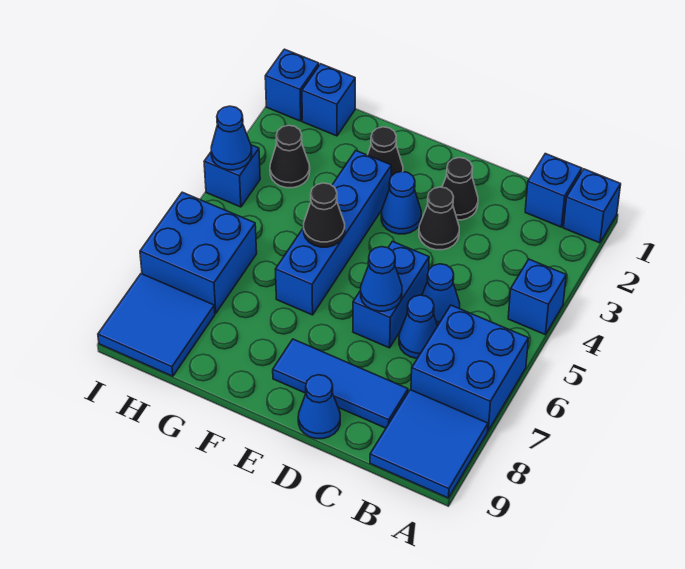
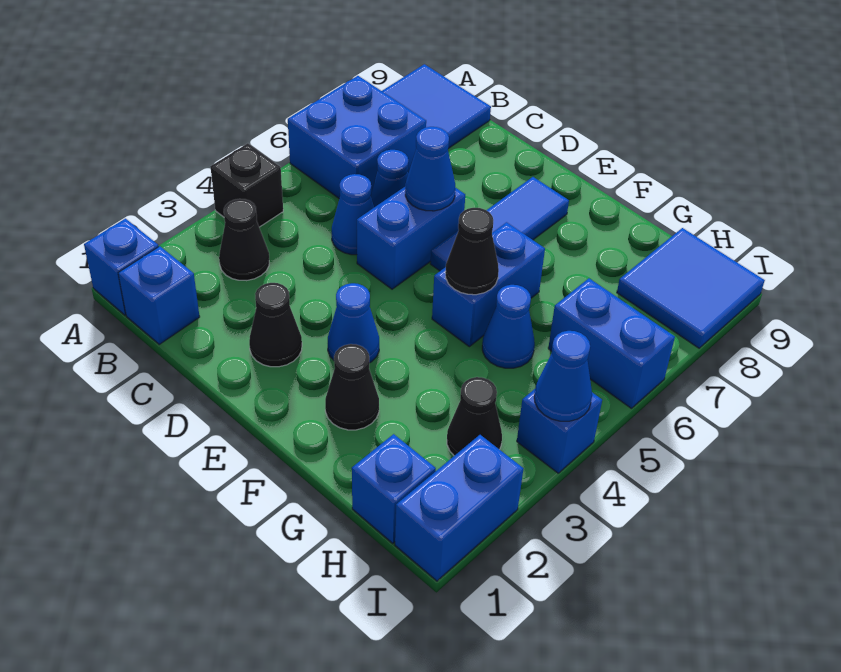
blue 1x1 brick [508,259,566,335] -> black 1x1 brick [210,143,283,227]
blue 1x3 tile [273,339,408,428] -> blue 1x3 tile turned to [430,177,569,271]
black 1x1 cone [419,187,459,250] -> black 1x1 cone moved to [219,199,269,281]
blue 1x1 cone [298,375,340,439] -> blue 1x1 cone moved to [482,285,535,368]
blue 1x4 brick [275,151,391,315] -> blue 1x2 brick [432,222,545,347]
blue 2x2 brick [140,192,257,313] -> blue 1x2 brick [548,278,675,408]
blue 1x1 brick [265,49,319,121] -> blue 1x2 brick [395,435,523,581]

